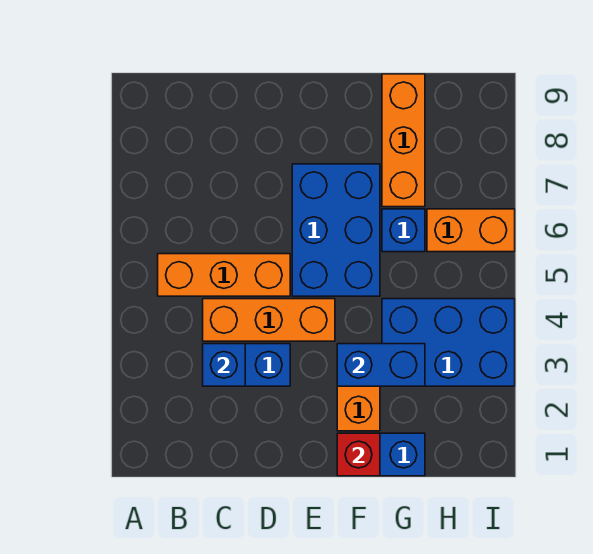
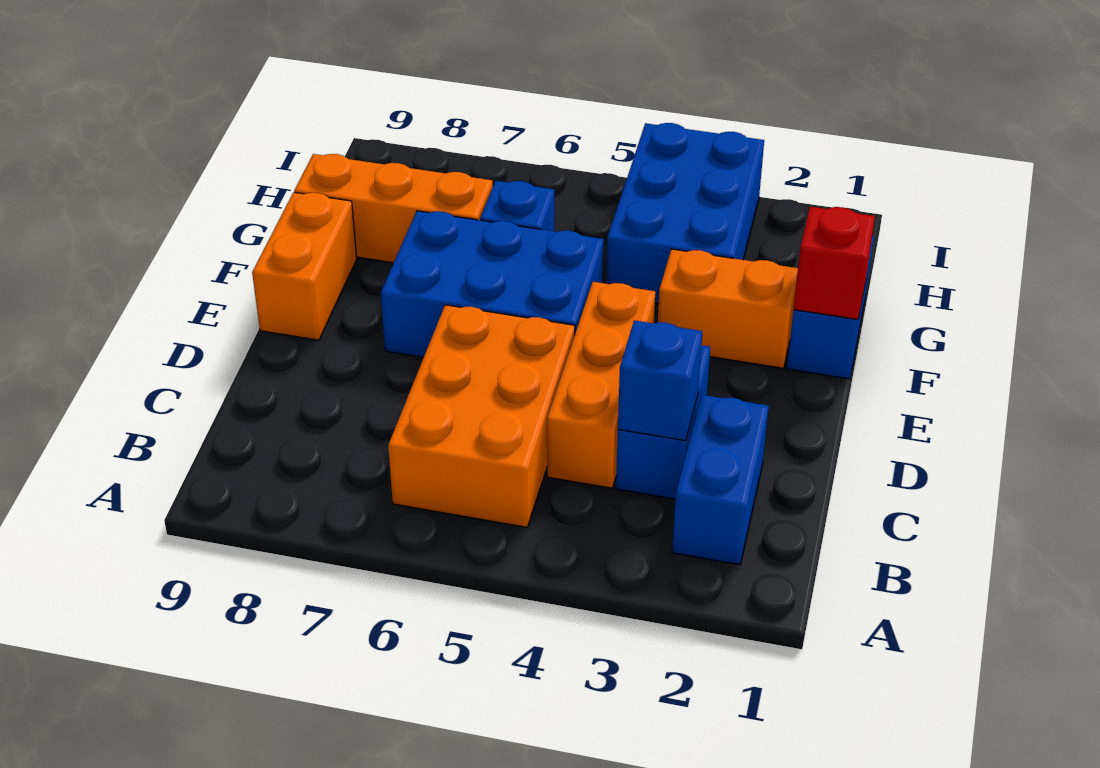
orange 1x3 brick [158,254,290,296] -> orange 2x3 brick [388,305,575,527]
blue 1x2 brick [337,344,425,386] -> blue 1x2 brick moved to [672,395,769,565]
orange 1x2 brick [427,209,515,252] -> orange 1x2 brick moved to [252,192,357,340]

